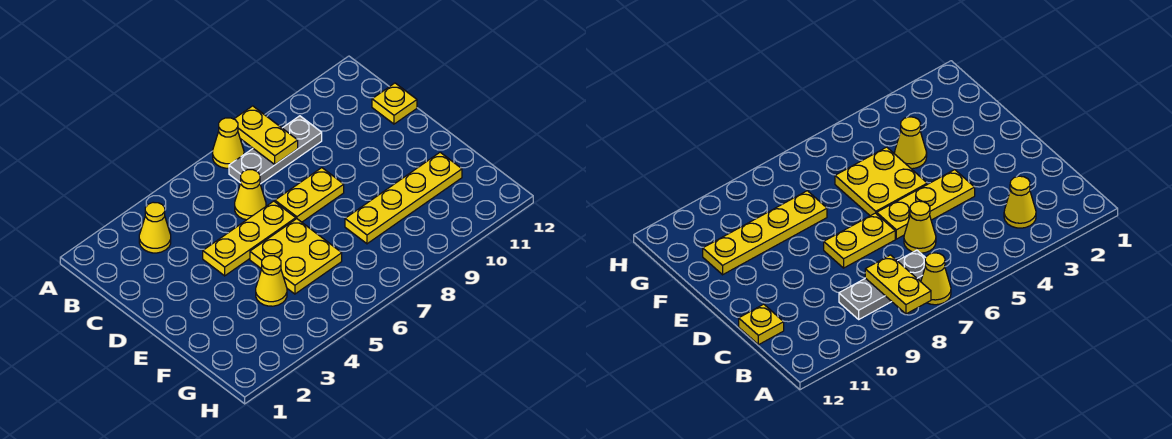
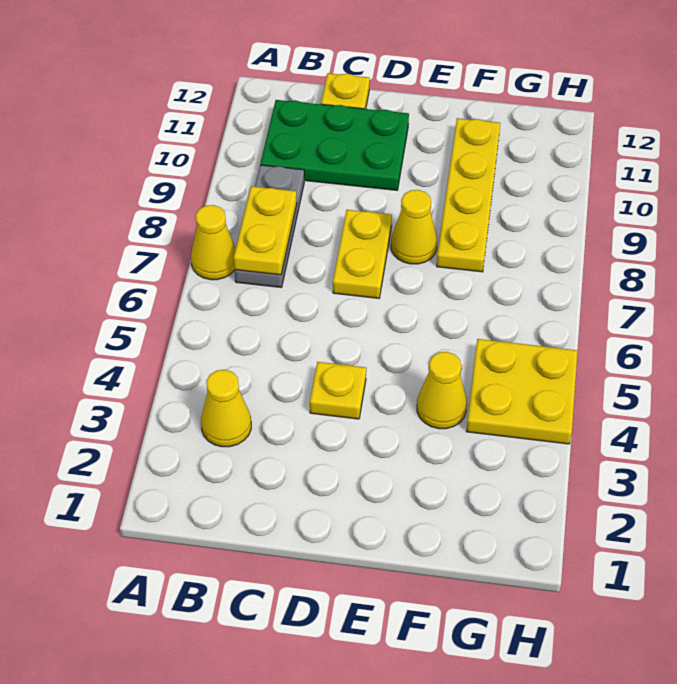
yellow 1x2 plate [235,106,298,164] -> yellow 1x2 plate turned to [234,186,297,275]
none -> green 2x3 plate [260,100,409,190]
yellow 1x1 cone [235,170,266,220] -> yellow 1x1 cone moved to [391,190,437,264]
yellow 1x3 plate [203,201,296,276] -> yellow 1x1 plate [310,362,366,419]
yellow 2x2 plate [250,219,342,294] -> yellow 2x2 plate moved to [466,339,578,444]

